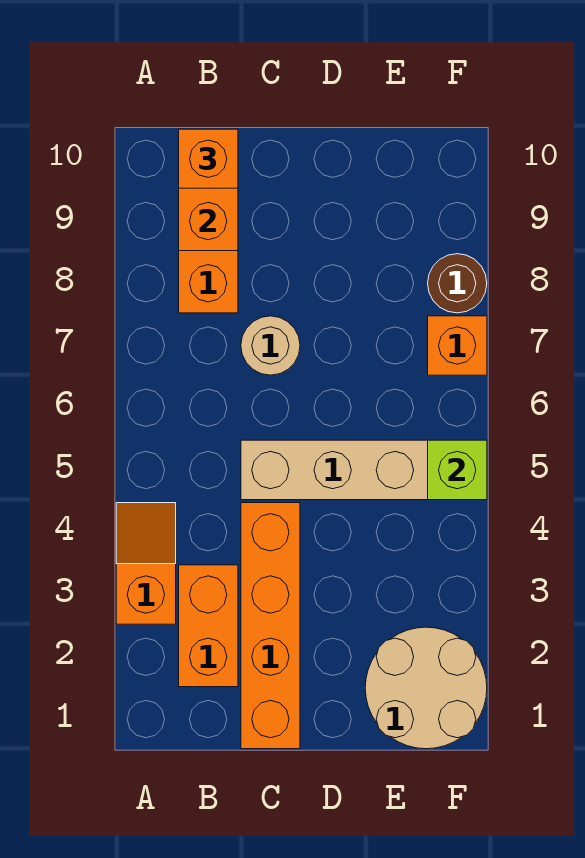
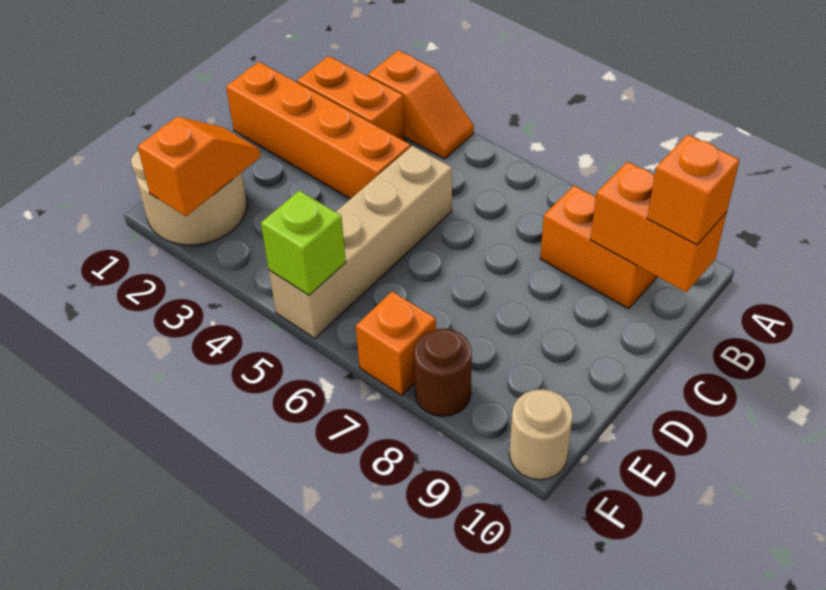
tan 1x1 round brick [241,316,300,375] -> tan 1x1 round brick moved to [509,389,573,480]
none -> orange 1x2 slope [138,117,261,216]

